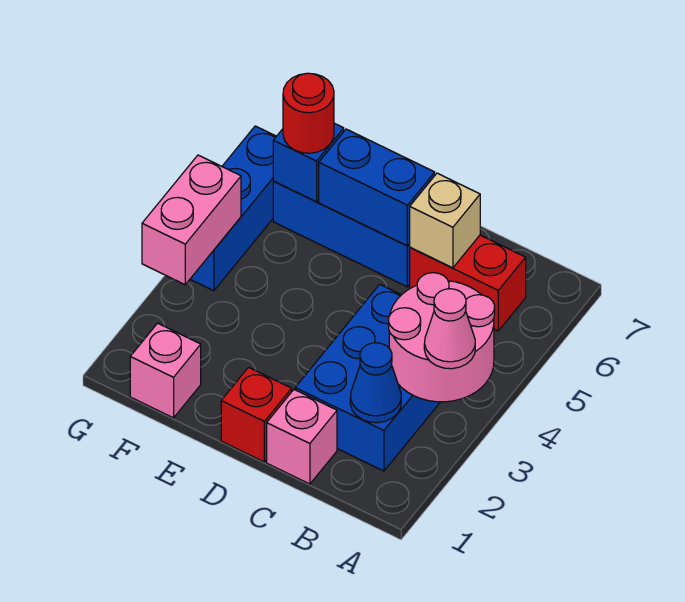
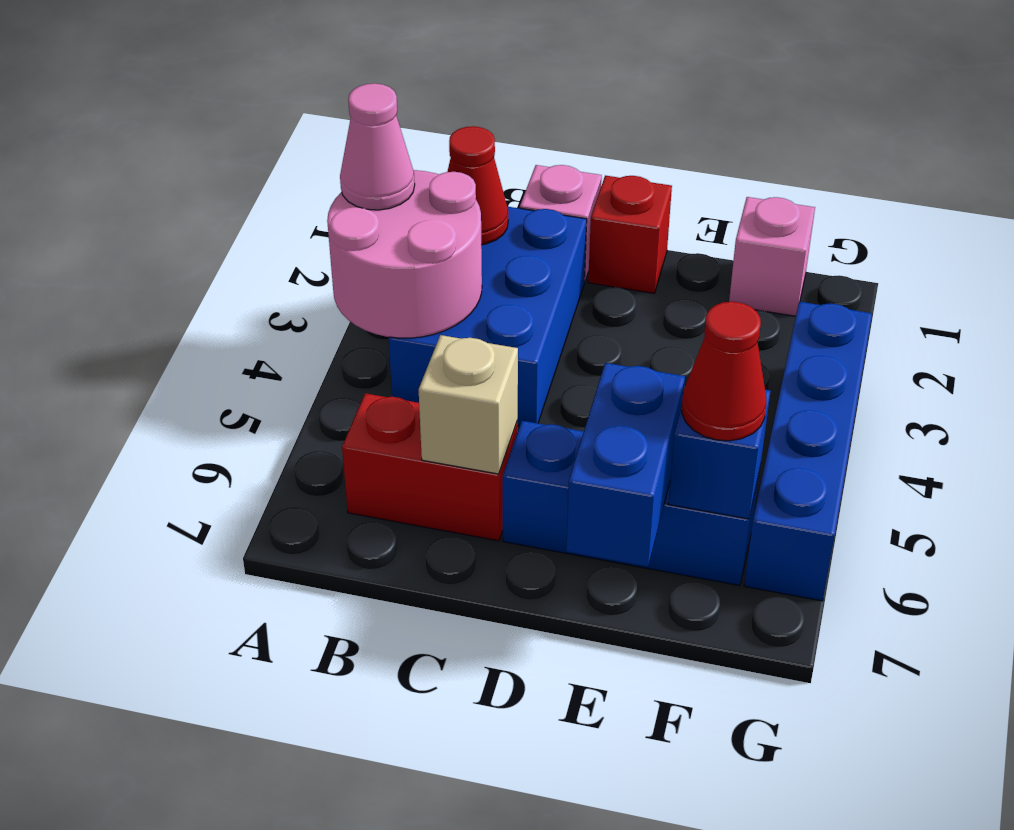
blue 1x1 cone [350,343,401,423] -> red 1x1 cone [447,126,508,245]
blue 1x2 brick [319,129,435,246] -> blue 1x2 brick turned to [566,363,685,567]
red 1x1 round brick [283,73,334,153] -> red 1x1 cone [682,302,766,441]
pink 1x2 brick [142,155,241,285] -> none
blue 1x3 brick [190,126,276,291] -> blue 1x4 brick [744,302,872,601]

